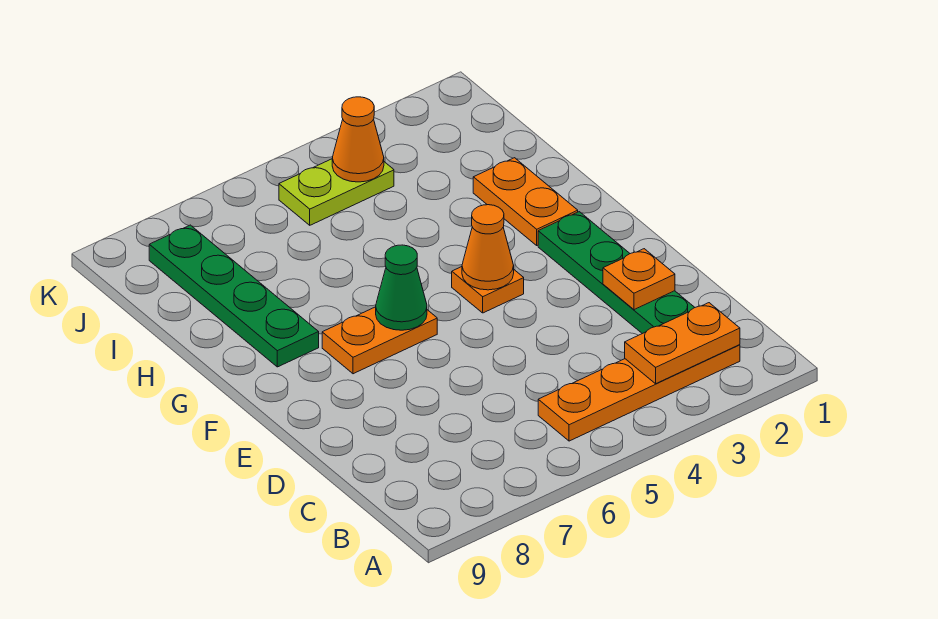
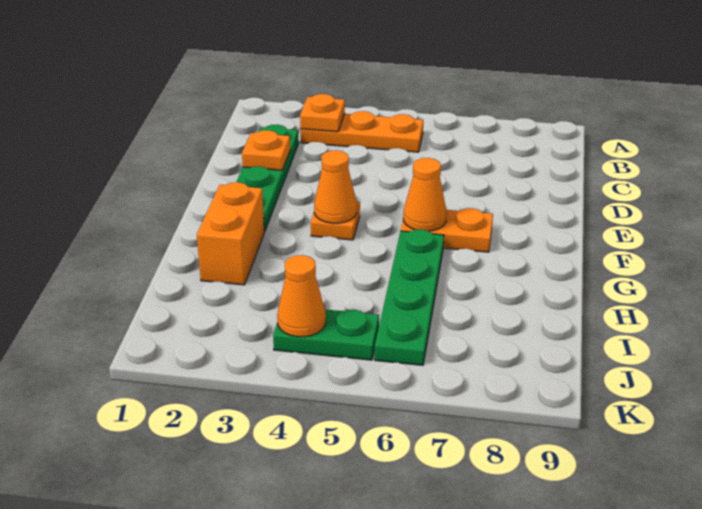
orange 1x4 plate [538,345,740,441] -> orange 1x3 plate [301,111,423,152]
orange 1x2 plate [625,303,740,384] -> orange 1x1 plate [300,94,345,132]
green 1x1 cone [376,245,427,330] -> orange 1x1 cone [403,158,447,231]
orange 1x2 plate [473,158,578,245] -> orange 1x2 brick [197,182,264,285]
green 1x4 plate [149,225,319,367] -> green 1x4 plate moved to [375,229,444,365]
lime 1x2 plate [279,159,394,225] -> green 1x2 plate [273,309,379,360]

